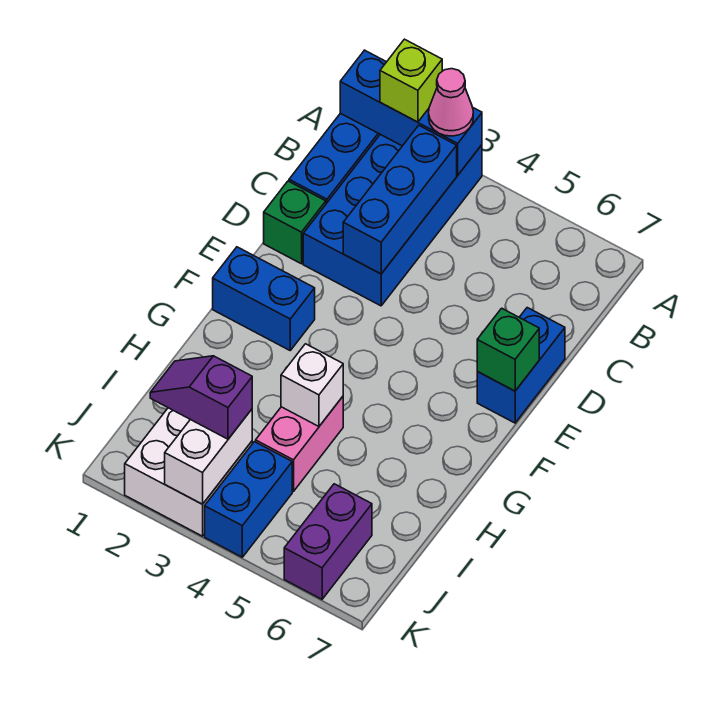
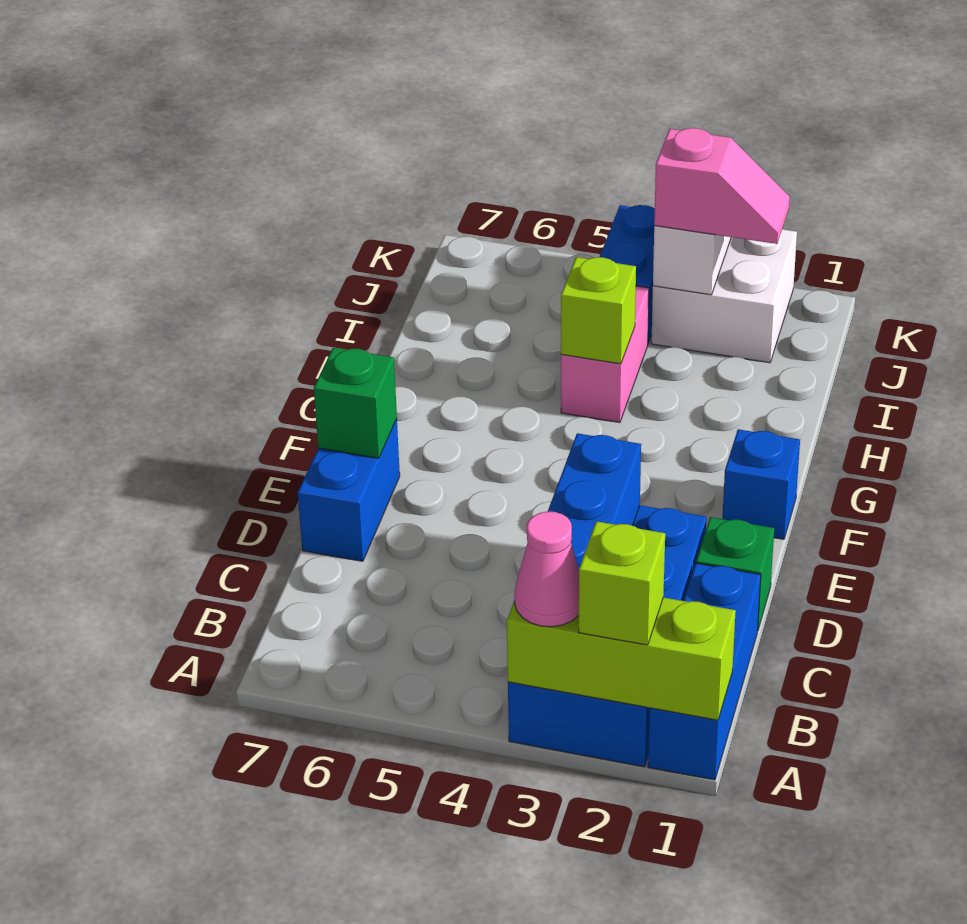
blue 1x3 brick [340,50,482,175] -> lime 1x3 brick [507,597,736,720]
blue 1x2 brick [213,247,315,350] -> blue 1x1 brick [722,429,800,539]
white 1x1 brick [281,344,343,426] -> lime 1x1 brick [561,257,636,364]
purple 1x2 slope [150,356,252,439] -> pink 1x2 slope [654,128,790,244]
purple 1x2 brick [284,484,372,599] -> none

